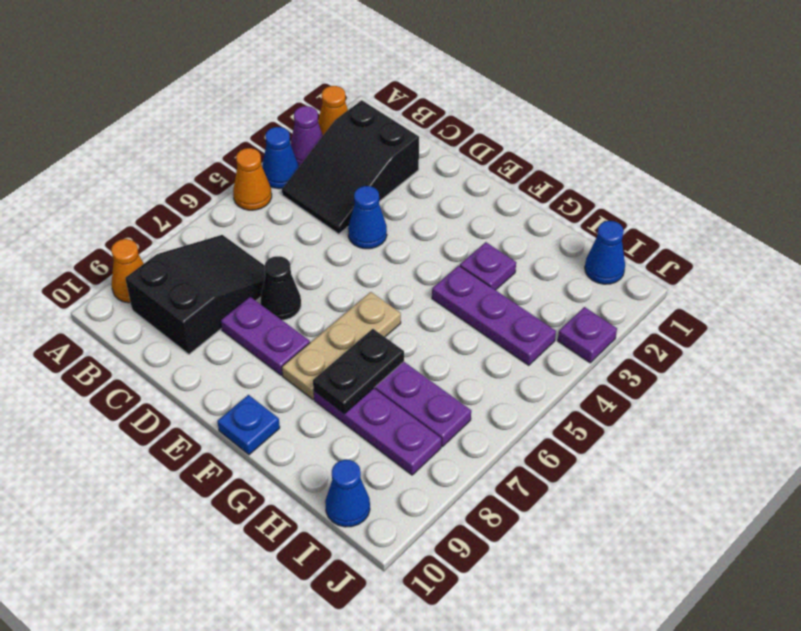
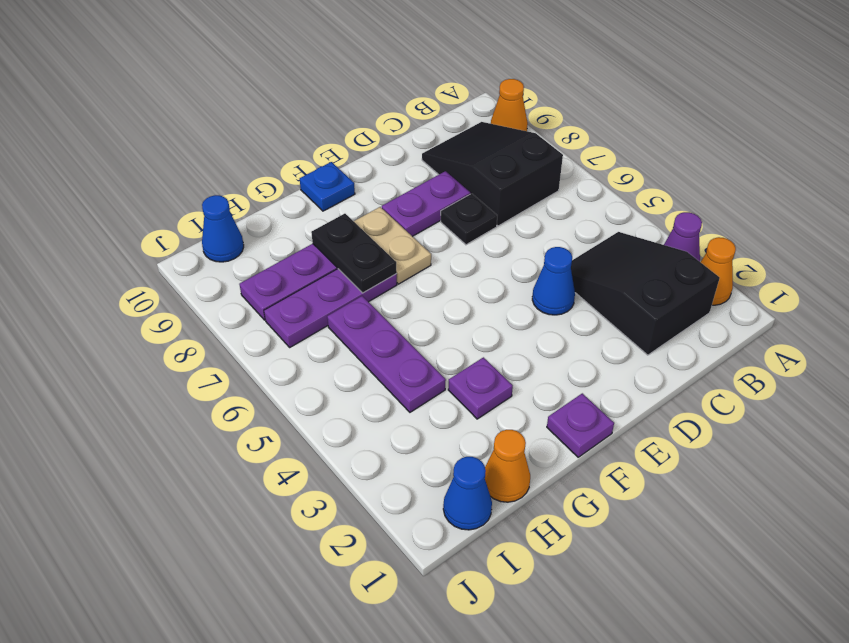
blue 1x1 cone [262,127,299,189] -> none
orange 1x1 cone [233,148,272,210] -> orange 1x1 cone moved to [485,430,530,502]
black 2x3 slope [125,235,265,354] -> black 2x3 slope turned to [422,122,563,226]
black 1x1 cone [261,256,301,320] -> black 1x1 plate [441,194,497,245]
tan 1x3 plate [282,292,401,399] -> tan 1x2 plate [354,207,431,284]
purple 1x3 plate [432,266,556,365] -> purple 1x3 plate turned to [327,296,446,412]
purple 1x1 plate [558,307,617,363] -> purple 1x1 plate moved to [547,393,614,457]

